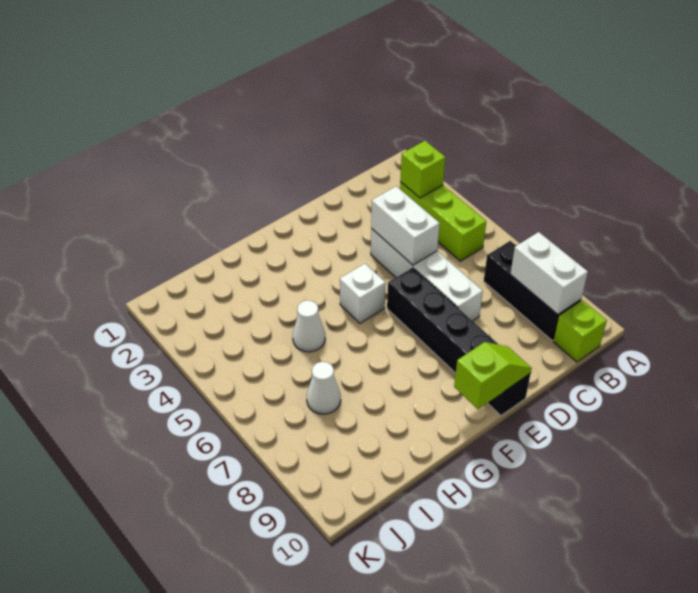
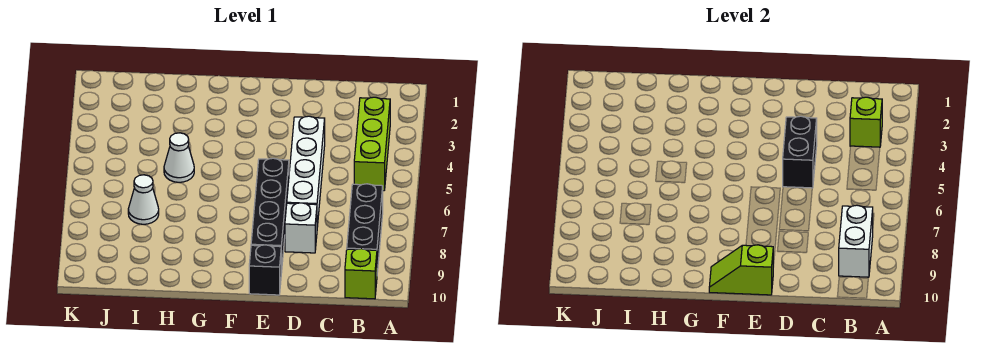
white 1x2 brick [371,186,440,265] -> black 1x2 brick [783,116,817,188]
lime 1x2 slope [454,342,532,409] -> lime 1x2 slope turned to [709,245,773,295]
white 1x1 brick [340,264,386,323] -> white 1x1 brick moved to [285,203,317,253]

